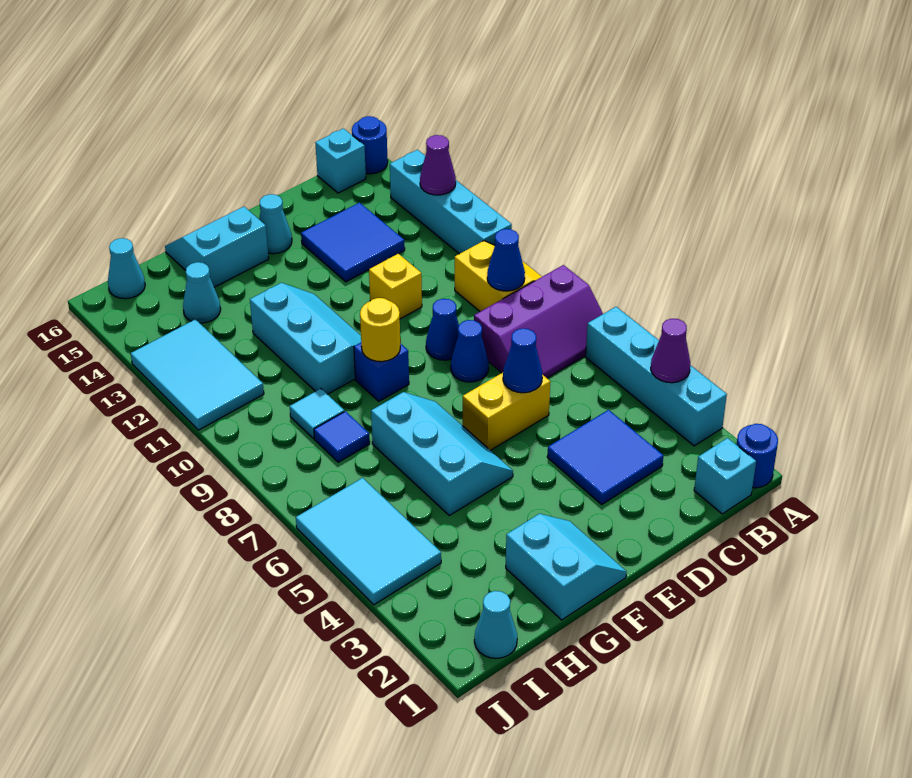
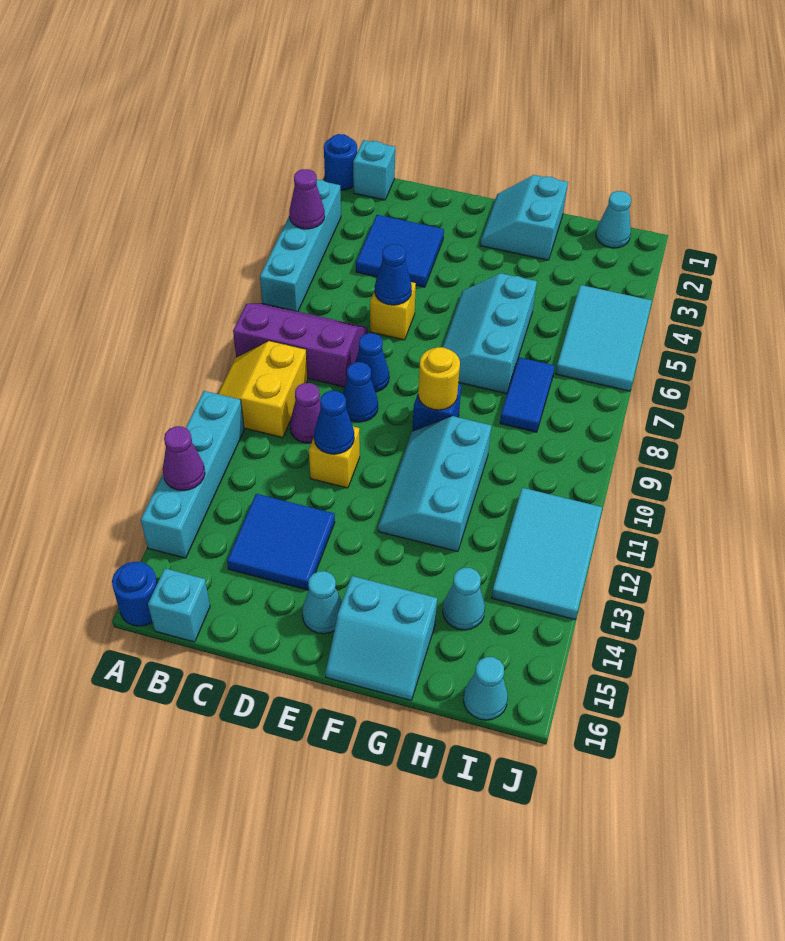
blue 1x1 cone [487,229,525,291] -> blue 1x1 cone moved to [314,391,354,454]
none -> purple 1x1 cone [290,383,320,443]
yellow 1x2 brick [463,373,550,450] -> yellow 1x1 brick [370,282,416,340]
blue 1x1 tile [314,411,370,462] -> blue 1x2 tile [500,357,555,432]
cyan 1x1 tile [290,389,344,439] -> none

